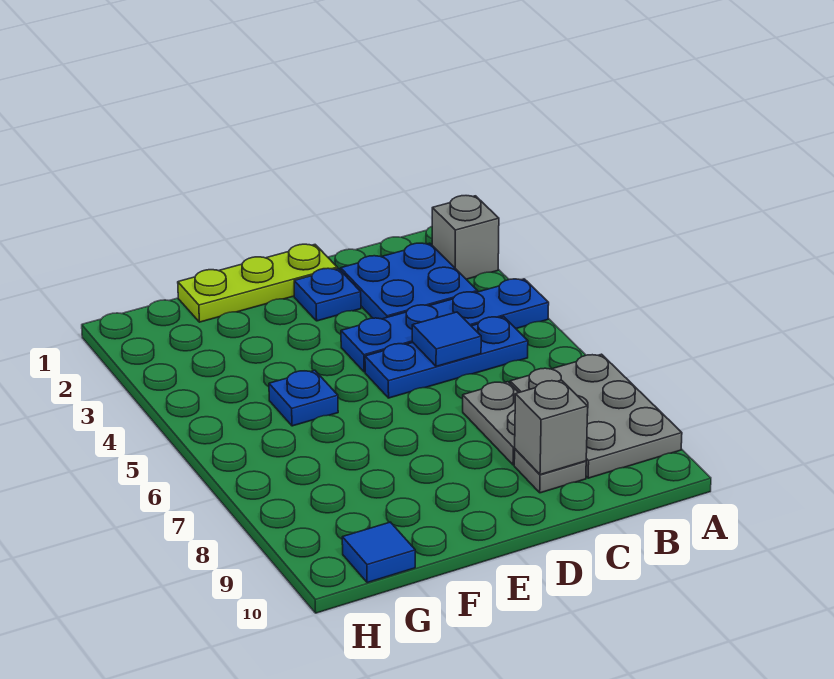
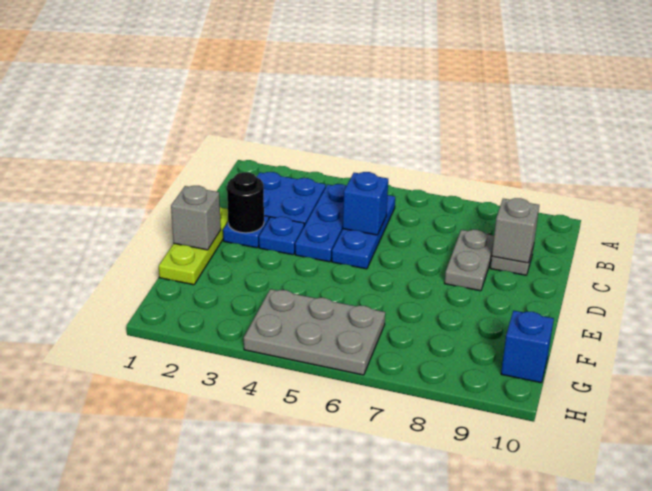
grey 1x1 brick [432,196,499,279] -> grey 1x1 brick moved to [171,186,221,250]
blue 1x4 plate [341,279,549,372] -> blue 1x3 plate [295,184,346,262]
grey 2x3 plate [510,354,682,478] -> grey 2x3 plate moved to [244,289,385,375]
blue 1x1 tile [412,312,481,366] -> blue 1x1 brick [343,172,388,235]
grey 1x2 plate [463,382,519,465] -> grey 1x2 plate turned to [445,230,494,291]
none -> black 1x1 round brick [227,172,264,233]
blue 1x1 plate [269,370,338,426] -> blue 1x1 plate moved to [259,217,304,255]
blue 1x1 tile [342,522,415,583] -> blue 1x1 brick [501,311,554,383]

